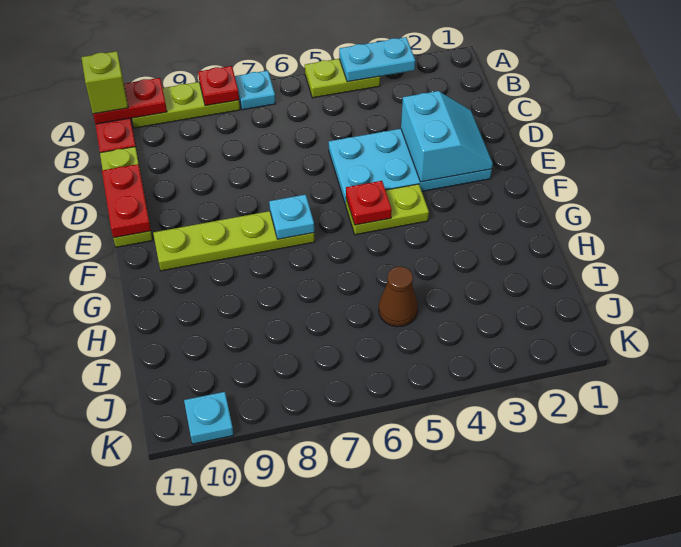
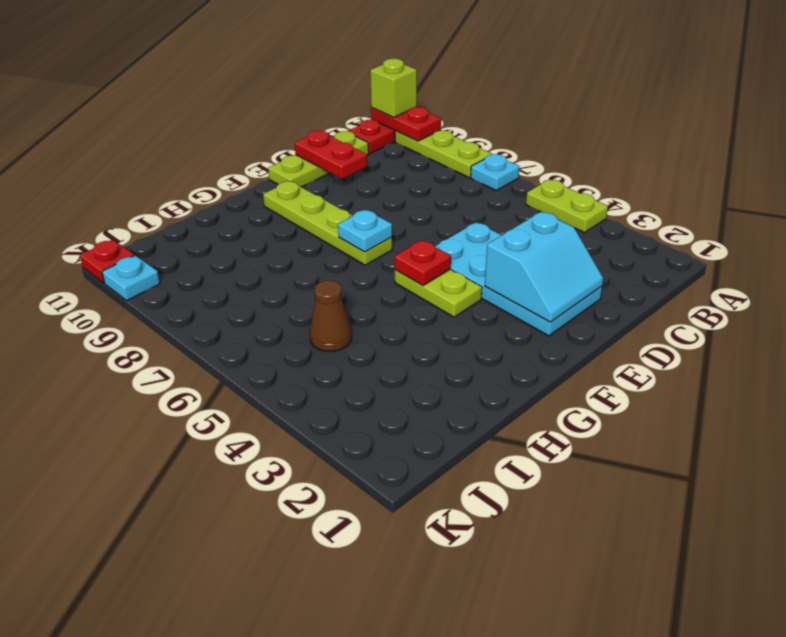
cyan 1x2 plate [339,37,415,82] -> none
red 1x1 plate [198,66,239,106] -> red 1x1 plate moved to [80,240,134,283]
red 1x2 plate [102,164,151,238] -> red 1x2 plate turned to [295,131,367,179]

